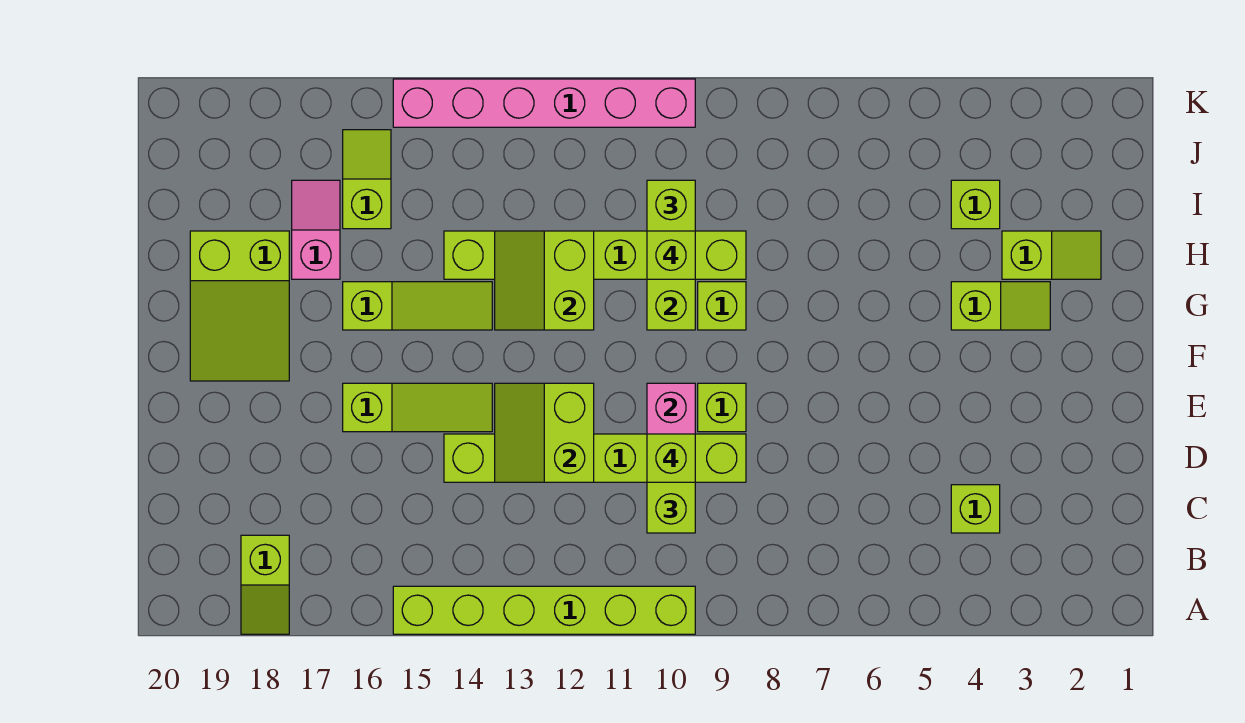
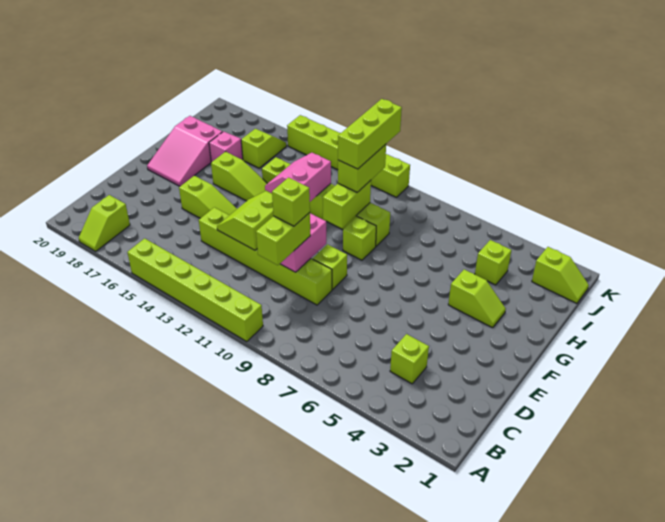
lime 2x3 slope [190,231,289,381] -> pink 2x3 slope [147,116,222,186]
lime 2x2 slope [495,231,594,330] -> pink 2x2 slope [265,153,331,201]
lime 1x2 slope [1002,231,1101,279] -> lime 1x2 slope moved to [532,247,589,303]
lime 1x1 brick [647,231,695,279] -> lime 1x3 brick [338,99,402,169]
pink 1x6 brick [393,79,695,127] -> lime 1x6 brick [287,115,410,197]

